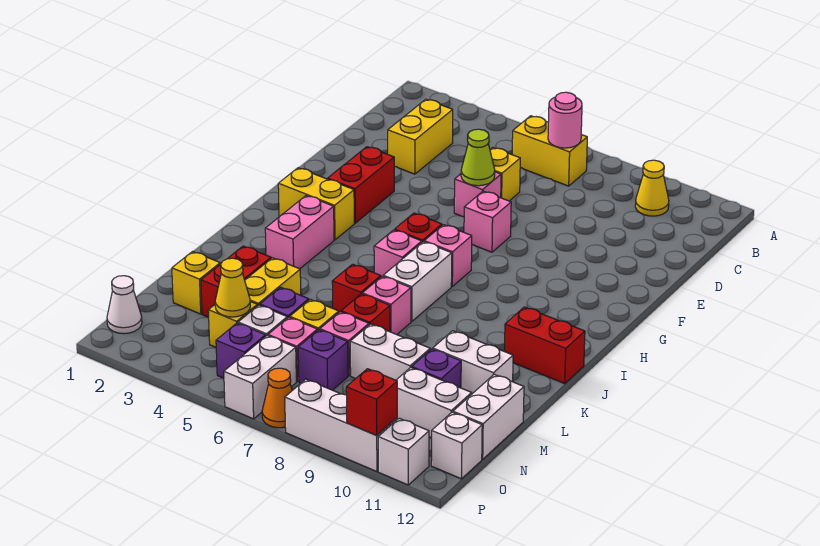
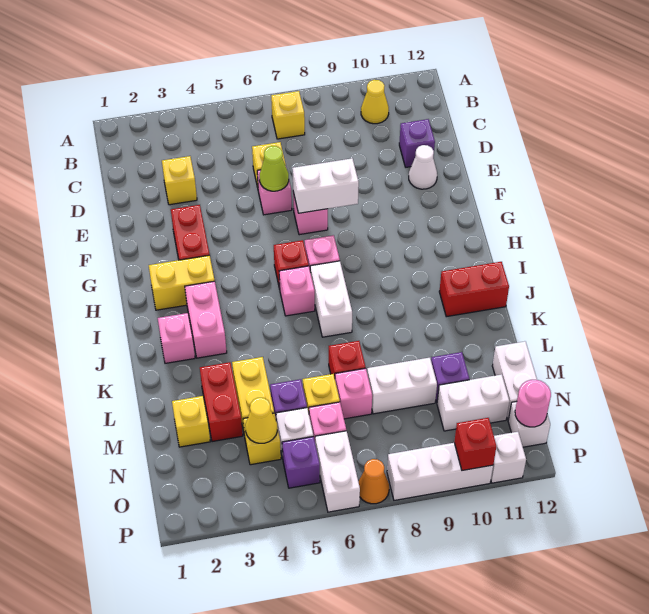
yellow 1x2 brick [512,116,587,186] -> yellow 1x1 brick [271,91,305,139]
pink 1x1 round brick [548,92,582,148] -> pink 1x1 round brick moved to [515,380,551,427]
yellow 1x2 brick [388,99,453,174] -> yellow 1x1 brick [162,156,197,205]
red 1x1 brick [332,264,381,312] -> none
pink 1x1 brick [362,276,411,335] -> pink 1x1 brick moved to [158,313,195,363]
white 1x2 brick [433,331,513,394] -> white 1x2 brick moved to [292,158,359,213]
purple 1x1 brick [298,330,348,390] -> purple 1x1 brick moved to [399,119,435,167]
white 1x1 cone [107,276,142,334] -> white 1x1 cone moved to [409,145,437,189]

